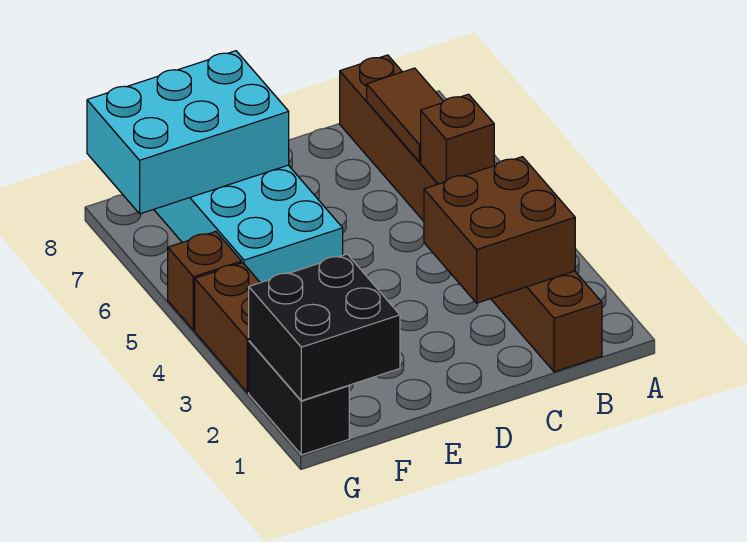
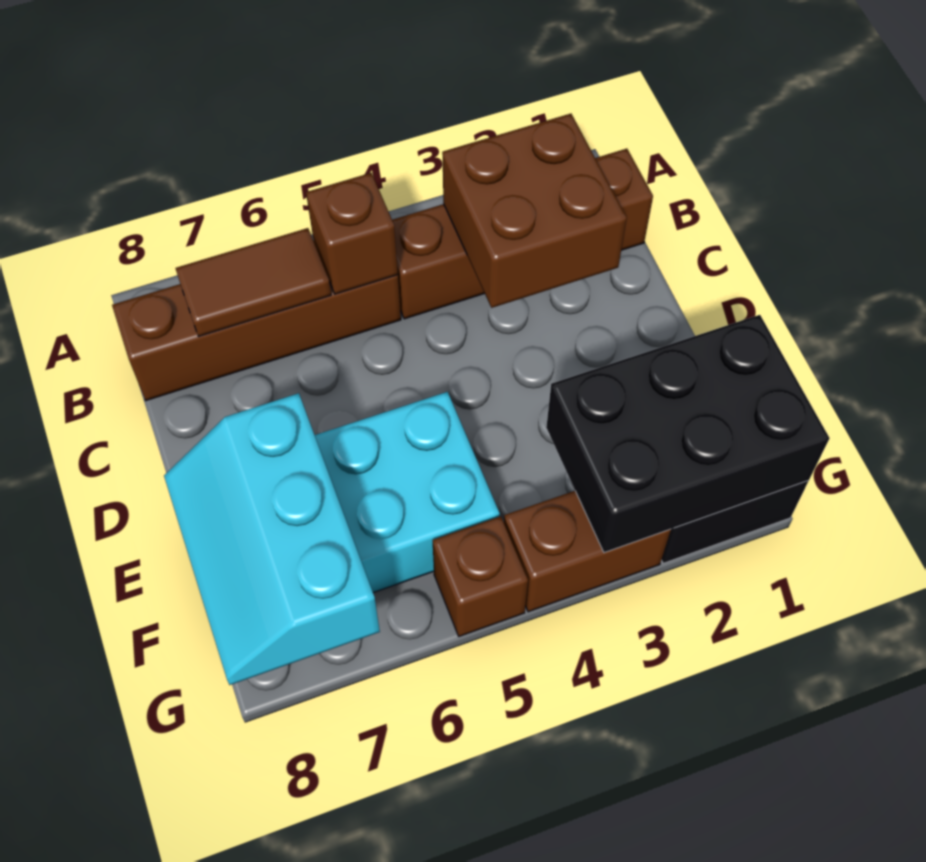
cyan 2x3 brick [87,51,289,214] -> cyan 2x3 slope [164,393,380,685]
black 2x2 brick [249,254,400,401] -> black 2x3 brick [546,315,829,553]

